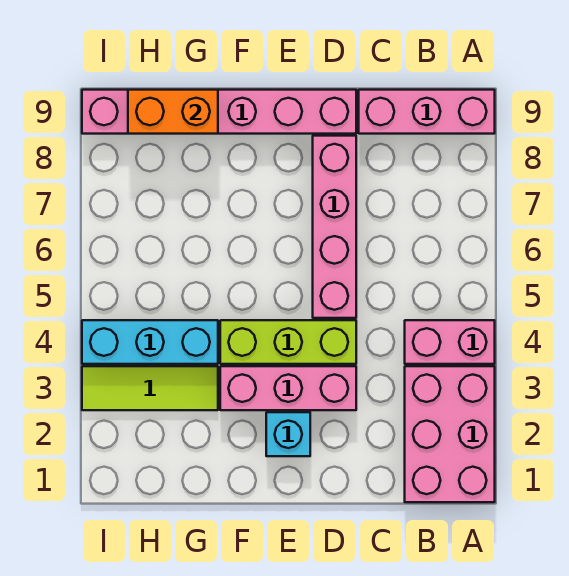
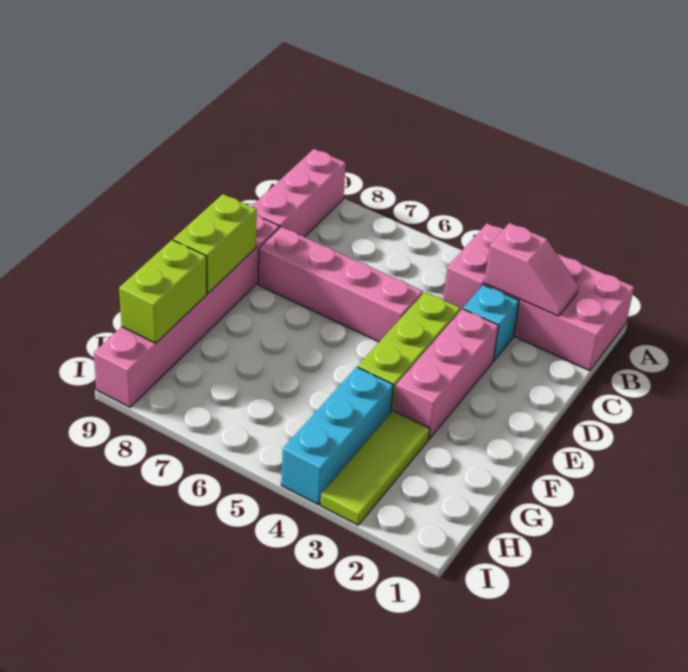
none -> pink 1x2 slope [484,223,578,316]
cyan 1x1 brick [266,412,310,456] -> cyan 1x1 brick moved to [463,285,519,361]
none -> lime 1x2 brick [173,194,257,293]
orange 1x2 brick [128,90,218,134] -> lime 1x2 brick [119,240,207,343]

